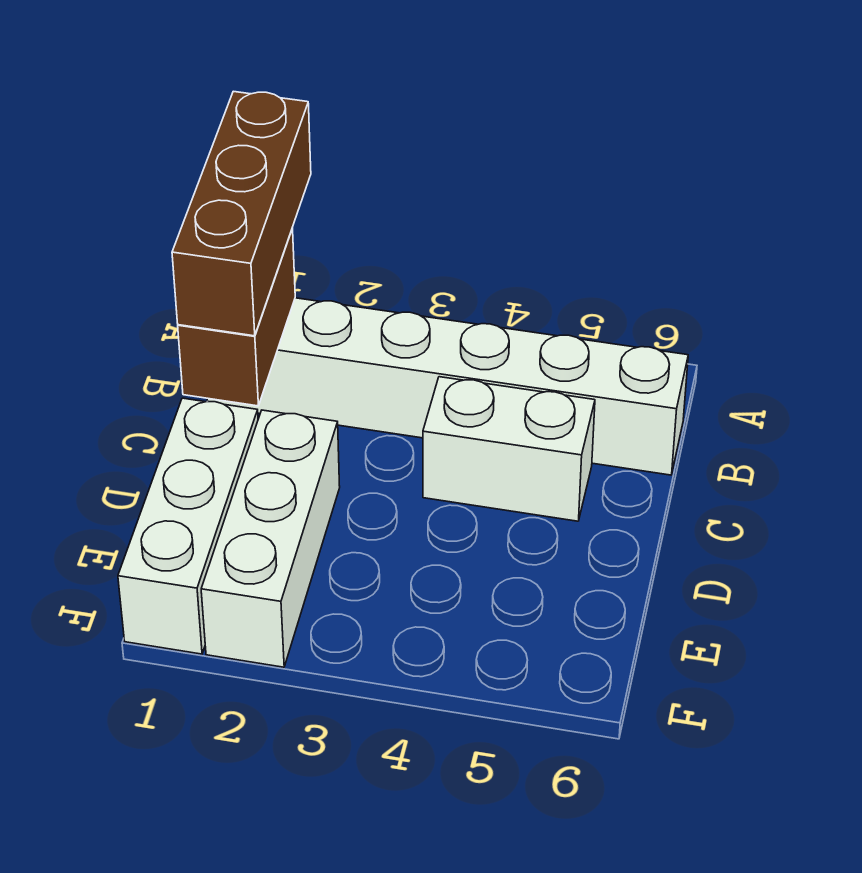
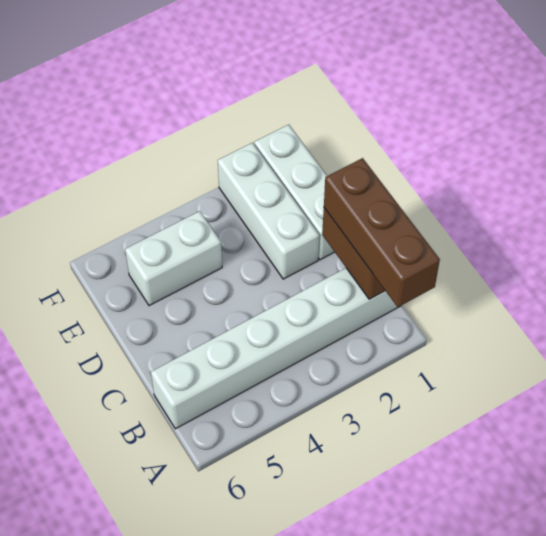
white 1x2 brick [423,377,595,521] -> white 1x2 brick moved to [125,211,222,306]

